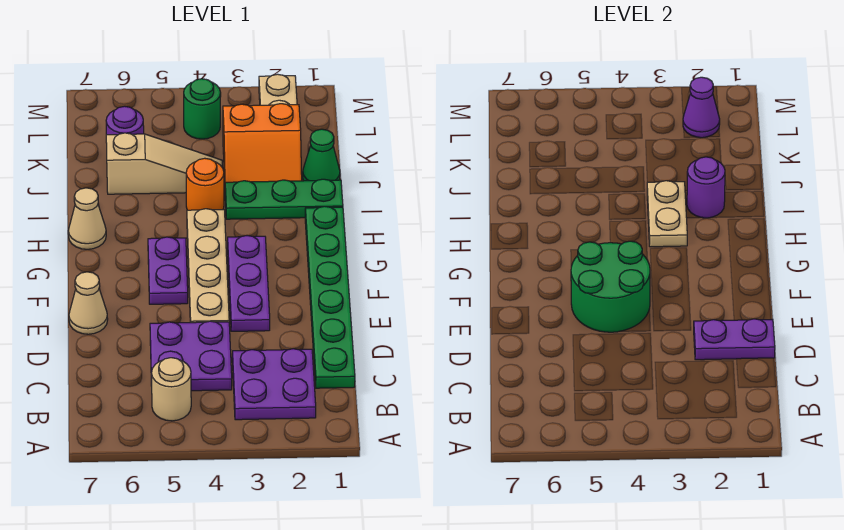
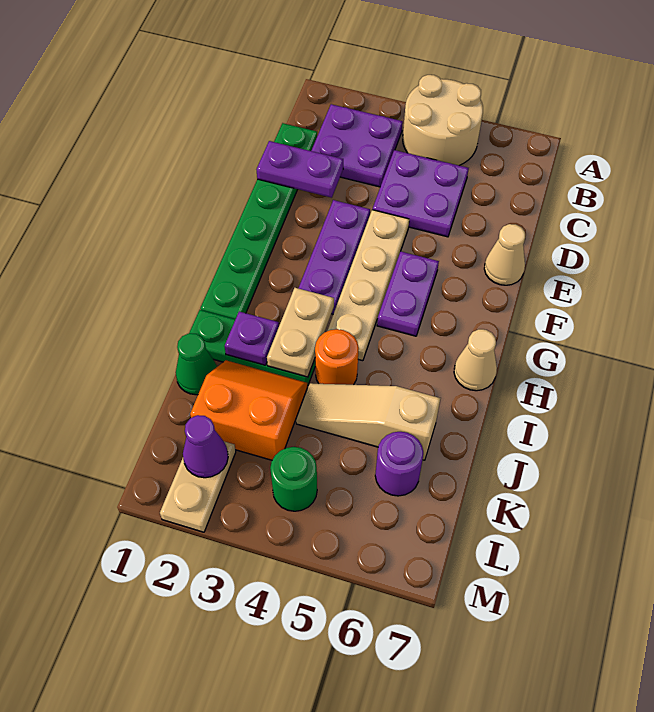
tan 1x1 round brick [151,358,191,421] -> tan 2x2 round brick [403,75,483,166]
green 2x2 round brick [571,241,650,332] -> none
purple 1x1 round brick [687,157,725,218] -> purple 1x1 plate [225,312,279,365]

